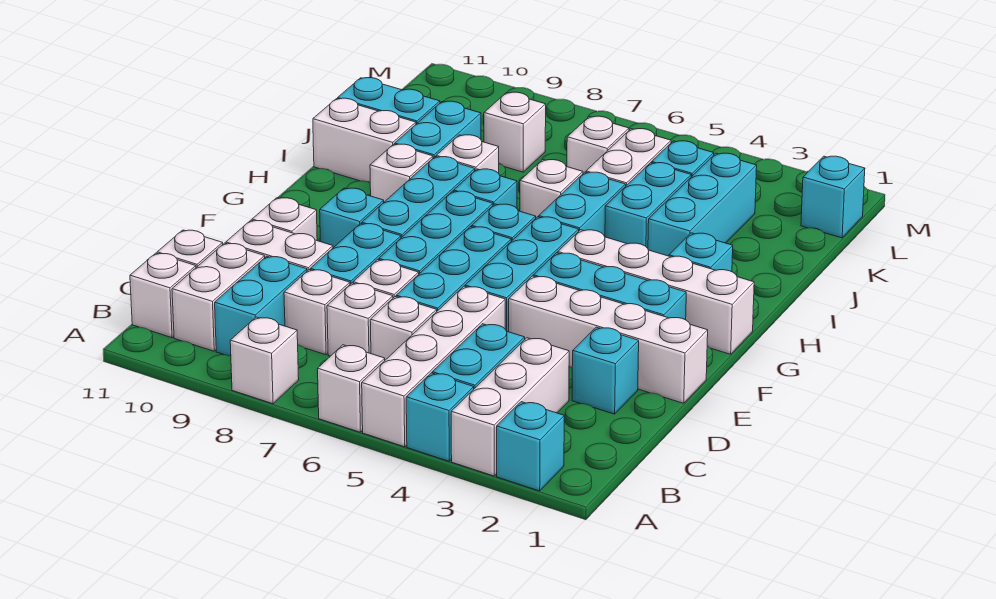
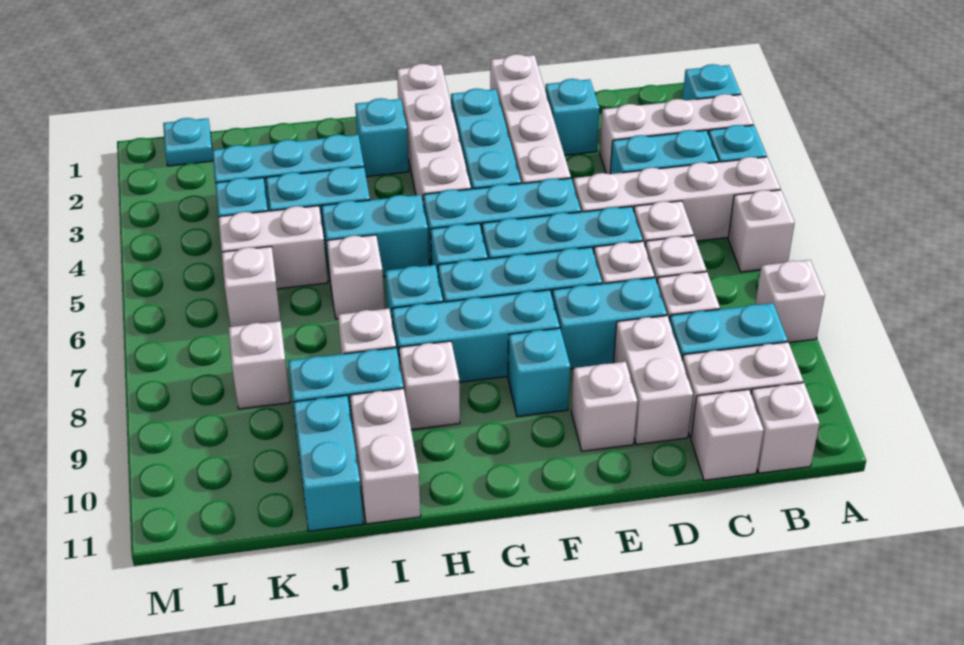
cyan 1x1 brick [801,156,865,238] -> cyan 1x1 plate [163,118,213,166]

